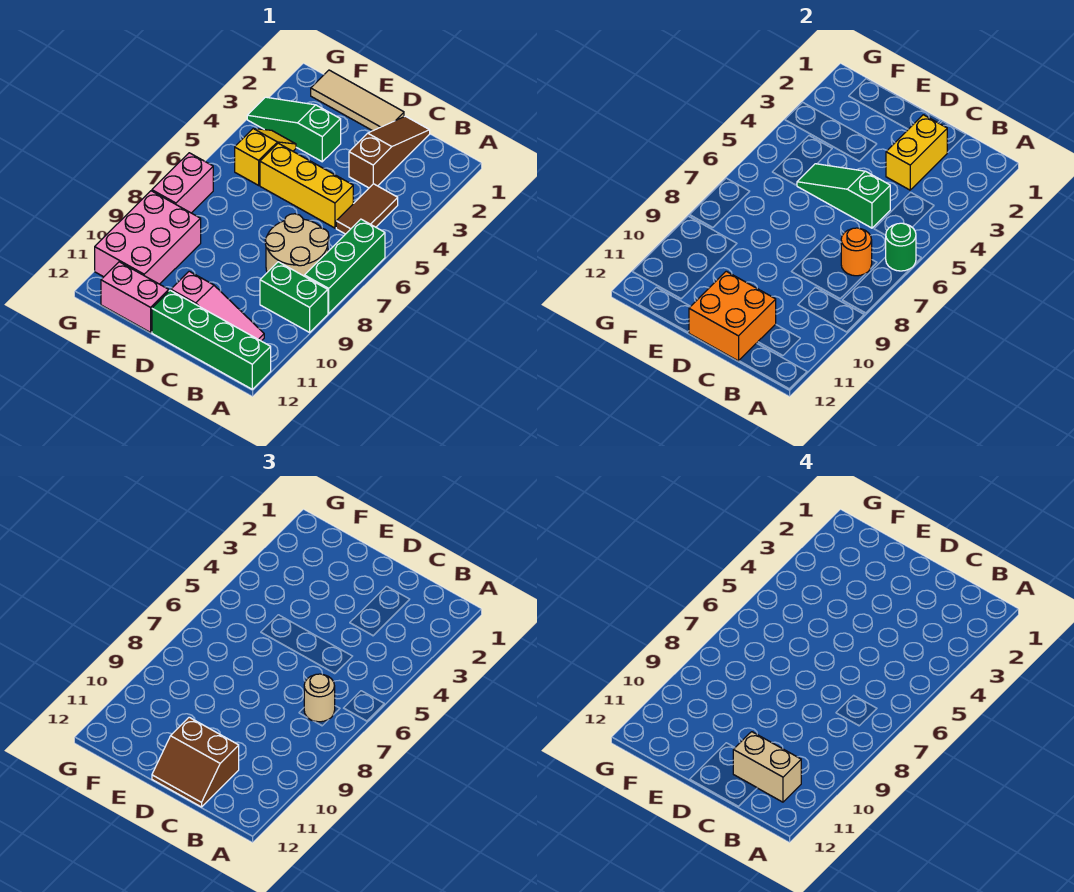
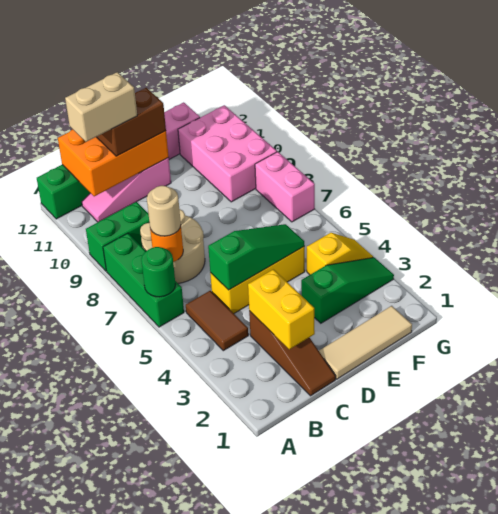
orange 2x2 brick [689,271,776,361] -> orange 2x3 brick [58,130,169,196]
yellow 1x2 slope [235,129,296,185] -> yellow 1x2 slope turned to [307,233,373,275]

